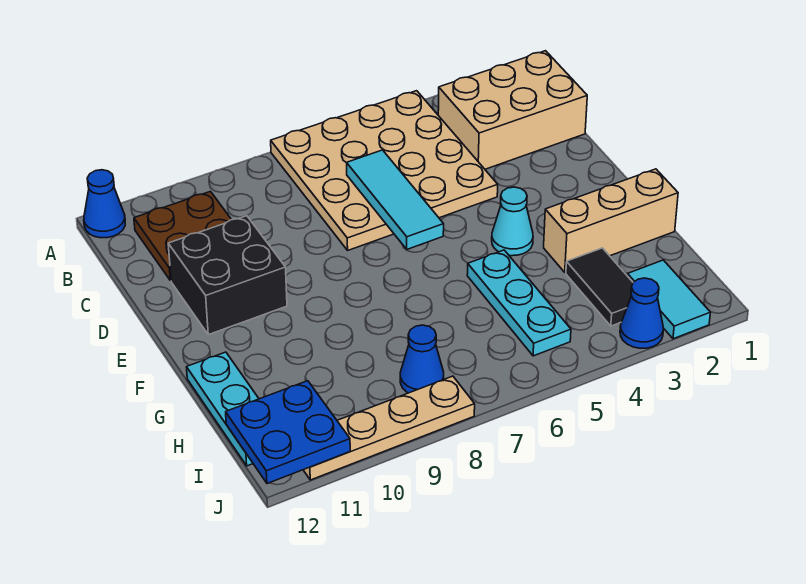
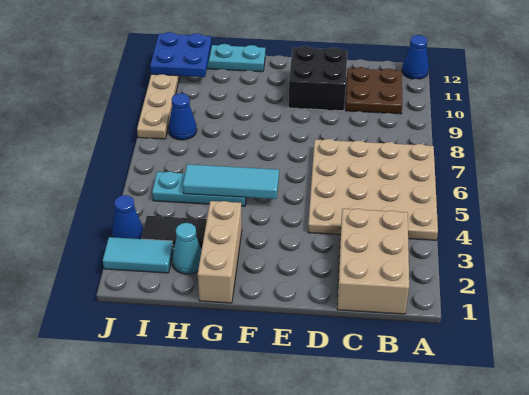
cyan 1x3 tile [347,150,444,249] -> cyan 1x3 tile moved to [183,164,279,199]
cyan 1x1 cone [492,187,533,256] -> cyan 1x1 cone moved to [172,223,202,274]

